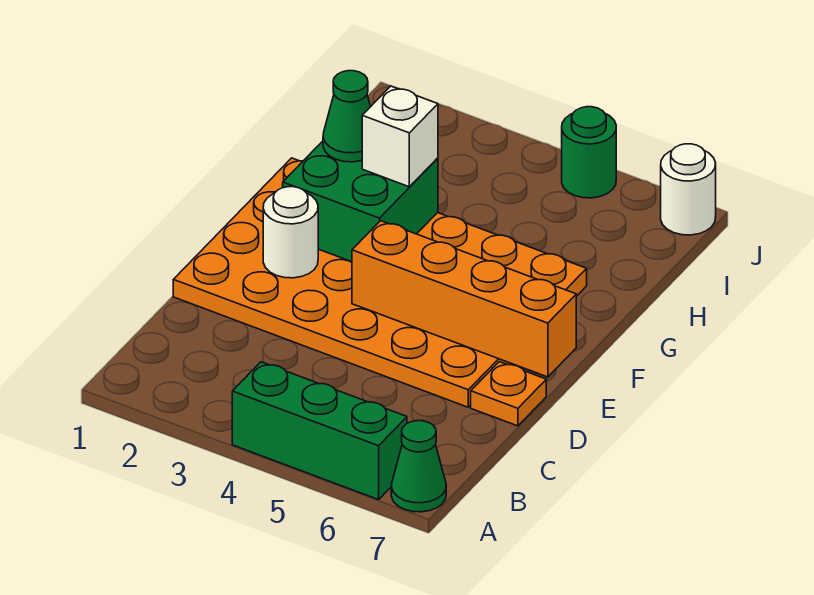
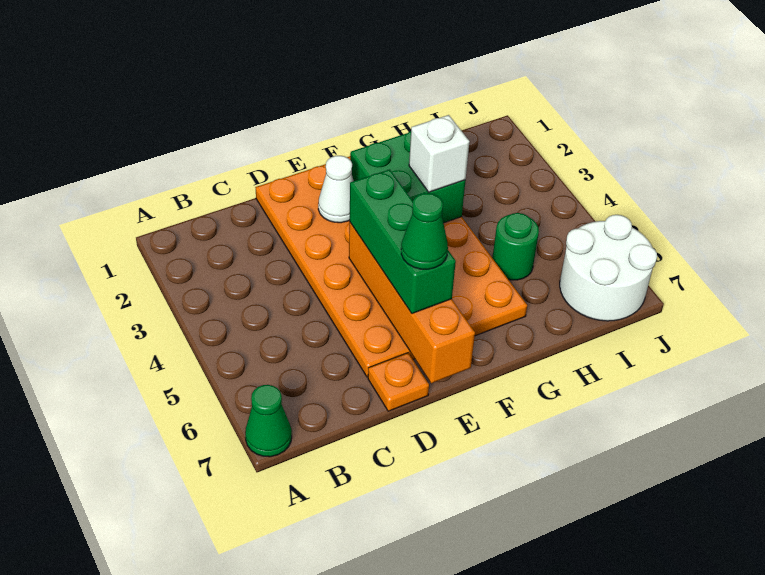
green 1x3 brick [232,362,407,500] -> green 1x3 brick moved to [350,169,456,313]
white 1x1 round brick [263,187,318,278] -> white 1x1 cone [318,156,354,223]
green 1x1 cone [323,71,371,162] -> green 1x1 cone moved to [401,193,448,269]
green 1x1 round brick [562,107,616,198] -> green 1x1 round brick moved to [492,213,539,280]
white 1x1 round brick [661,144,716,235] -> white 2x2 round brick [560,215,657,321]

